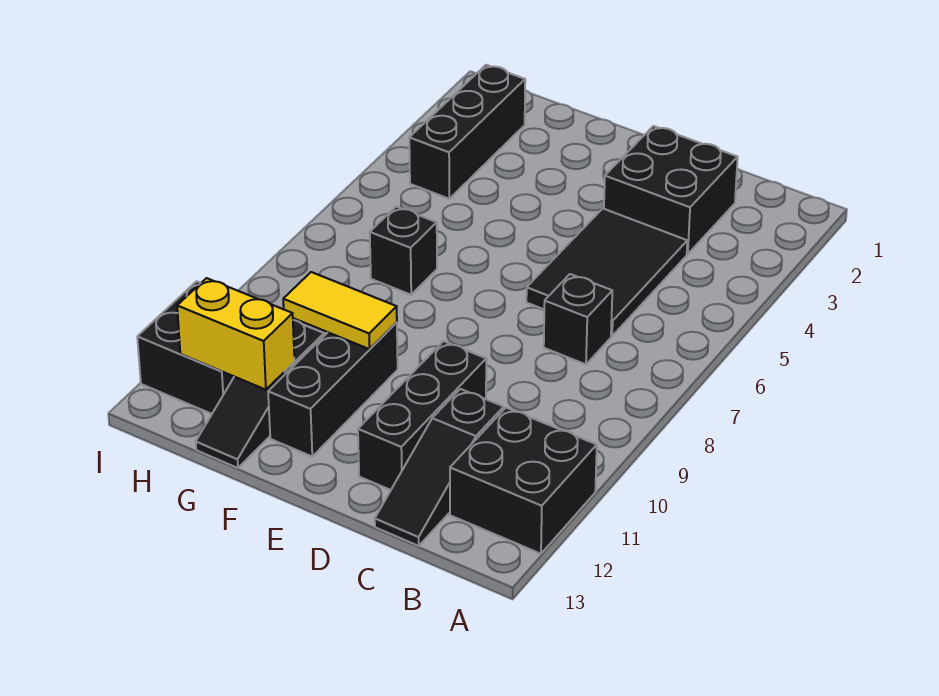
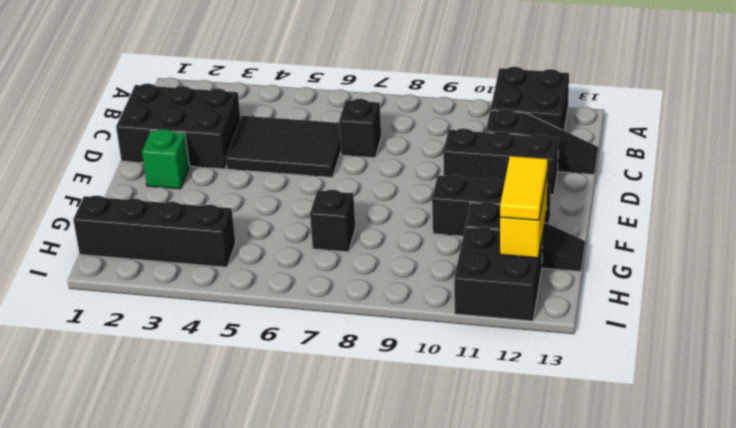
black 2x2 brick [604,126,738,254] -> black 2x3 brick [116,84,240,169]
none -> green 1x1 brick [142,129,189,189]
yellow 1x2 tile [283,272,397,349] -> yellow 1x2 tile moved to [500,156,548,220]
black 1x3 brick [409,65,525,199] -> black 1x4 brick [73,196,235,267]

